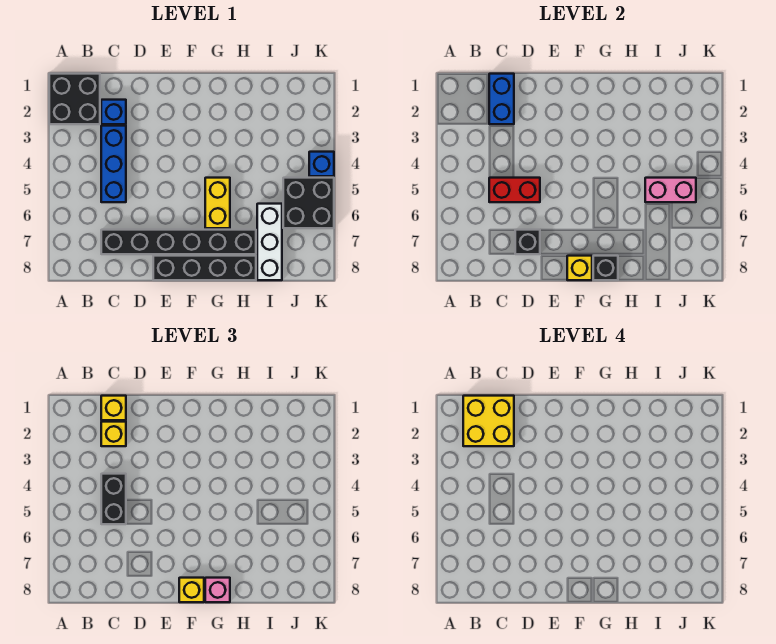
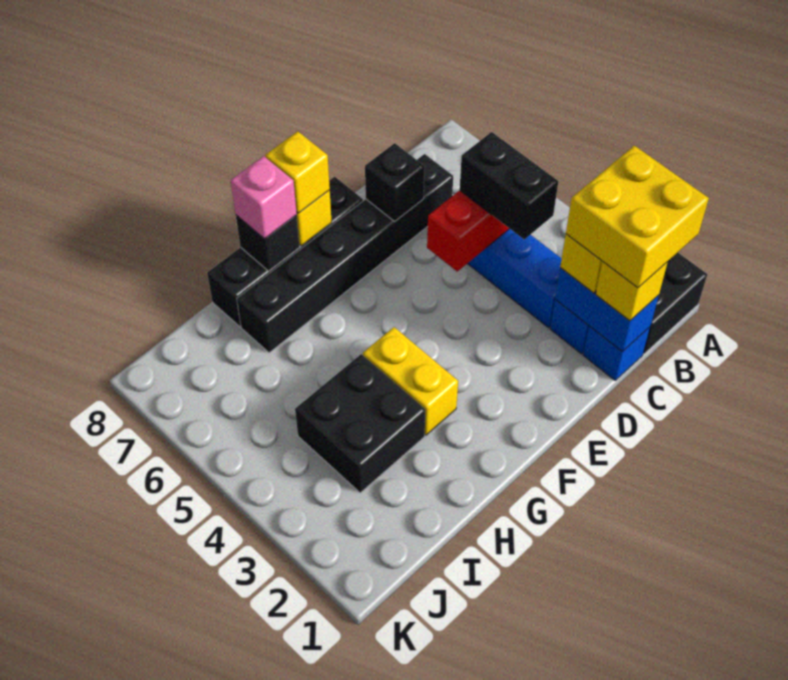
yellow 1x2 brick [205,178,230,228] -> yellow 1x2 brick moved to [363,327,458,435]
pink 1x2 brick [645,178,696,202] -> none
white 1x3 brick [257,204,282,280] -> none
black 2x2 brick [283,178,334,228] -> black 2x2 brick moved to [295,354,426,493]
blue 1x1 brick [309,152,334,176] -> blue 1x1 brick moved to [583,326,650,380]

